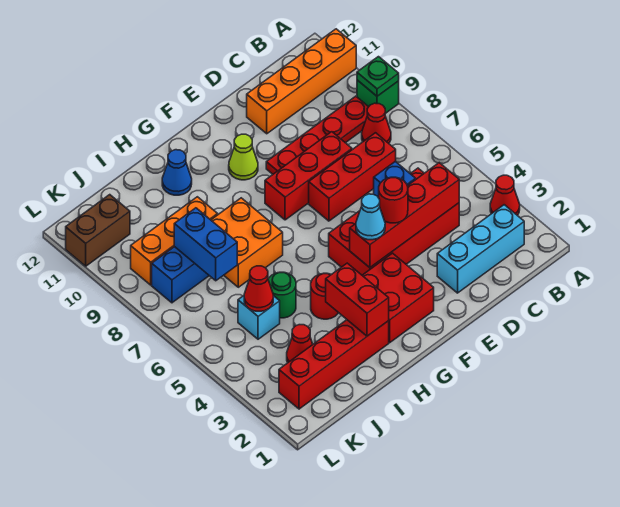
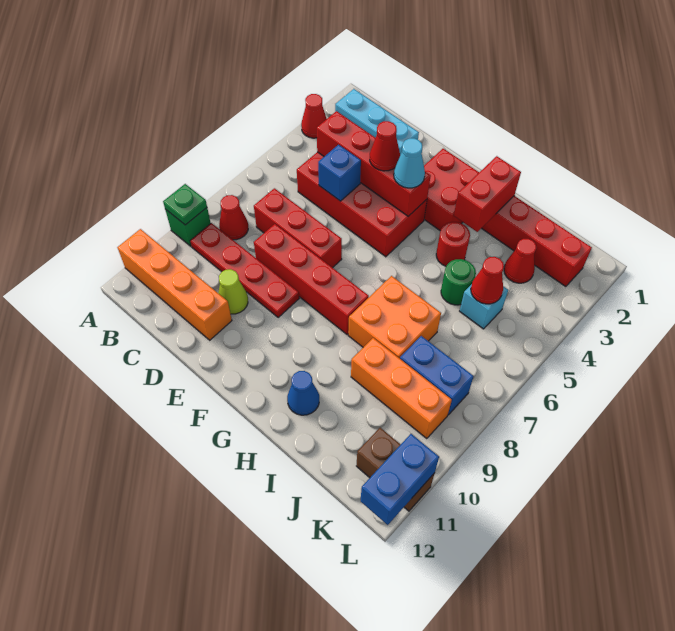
red 1x3 brick [265,132,352,220] -> red 1x4 brick [254,224,369,334]
red 1x1 round brick [379,177,408,223] -> red 1x1 cone [370,121,400,171]
lime 1x1 cone [229,134,258,180] -> lime 1x1 cone moved to [218,269,248,314]
blue 1x2 brick [174,208,237,281] -> blue 1x2 brick moved to [361,434,439,525]

